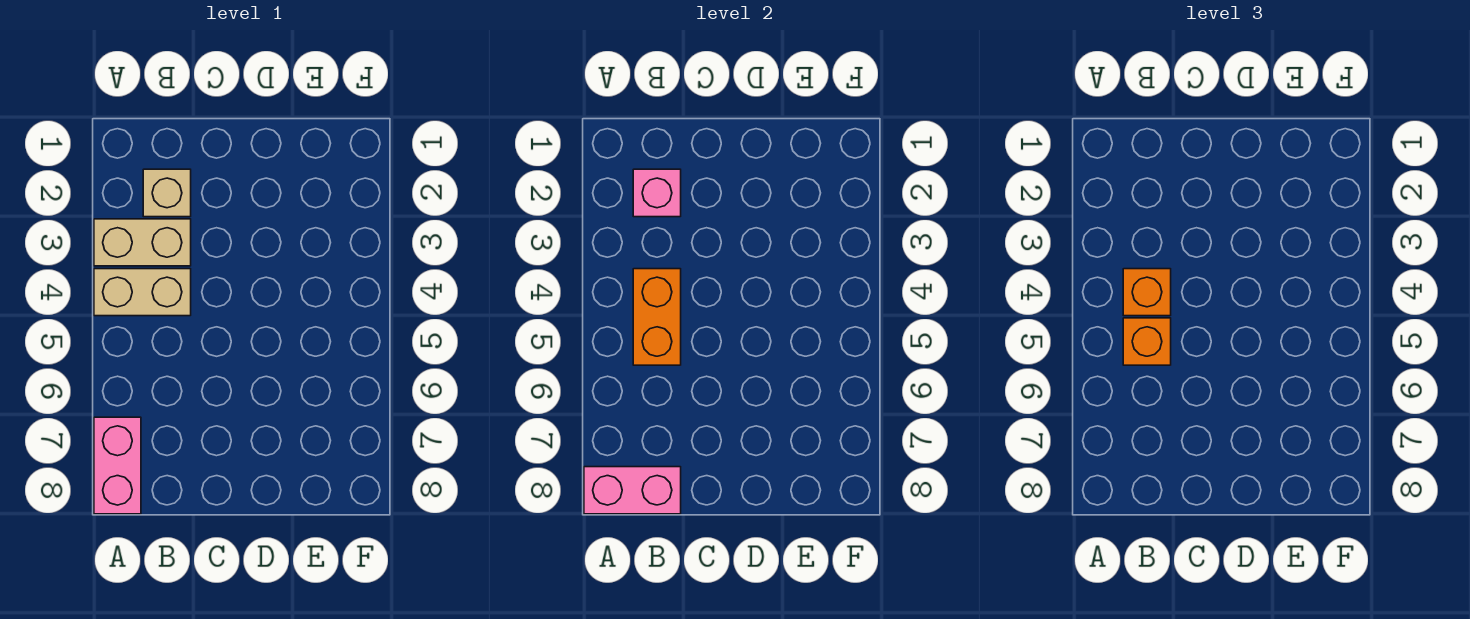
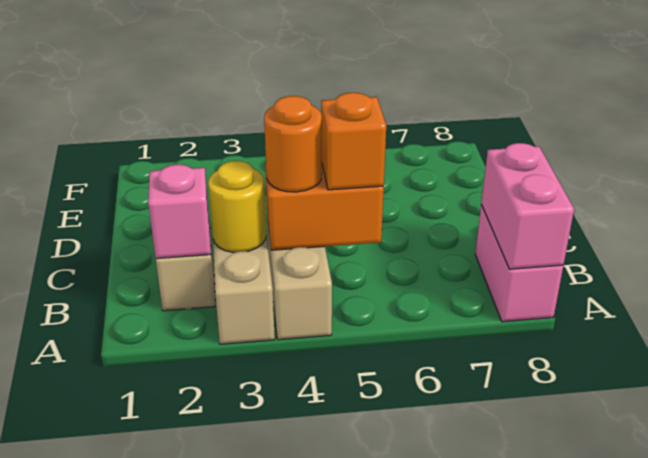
pink 1x2 brick [94,417,141,514] -> pink 1x2 brick turned to [475,205,563,322]
none -> yellow 1x1 round brick [208,161,266,252]
orange 1x1 brick [1123,269,1171,316] -> orange 1x1 round brick [264,96,322,192]

